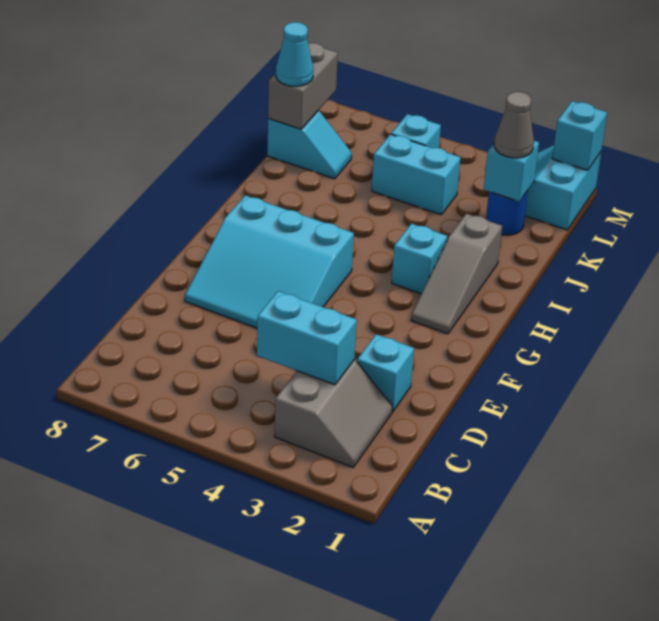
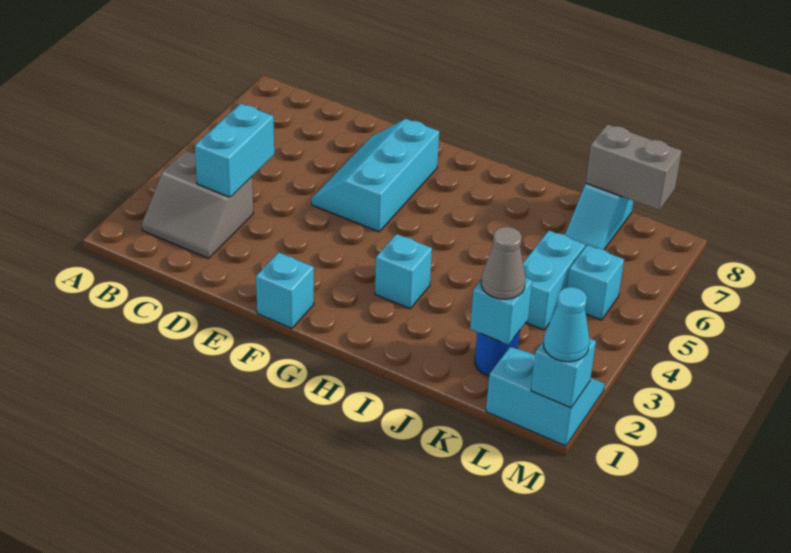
cyan 1x1 brick [357,334,414,412] -> cyan 1x1 brick moved to [256,252,314,328]
cyan 3x3 slope [185,195,354,328] -> cyan 2x3 slope [312,119,439,232]
grey 1x3 slope [411,214,502,334] -> none
cyan 1x1 cone [276,22,313,86] -> cyan 1x1 cone moved to [544,287,589,362]

